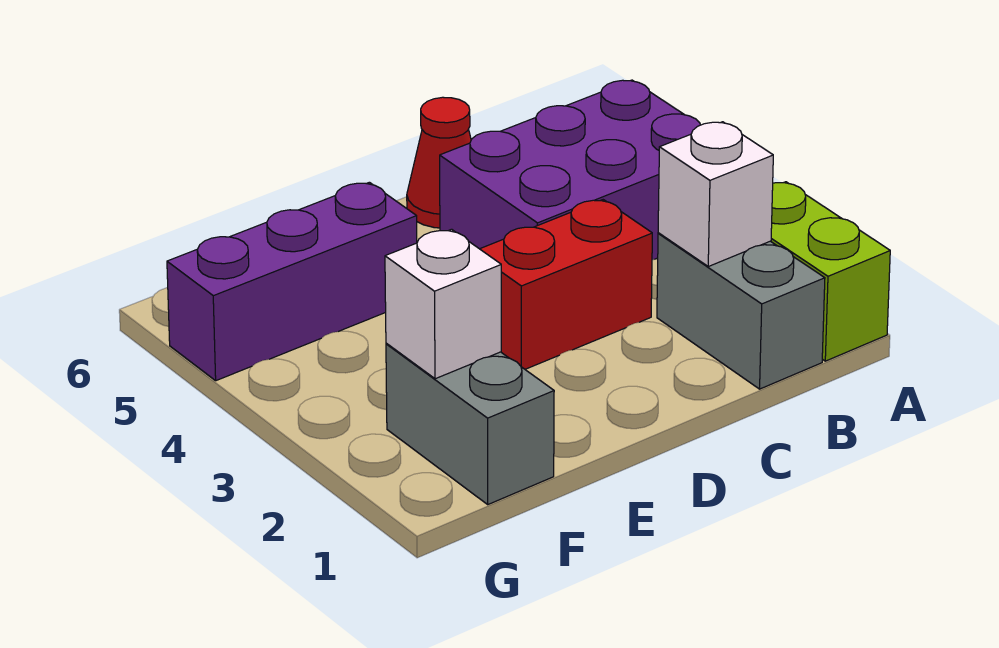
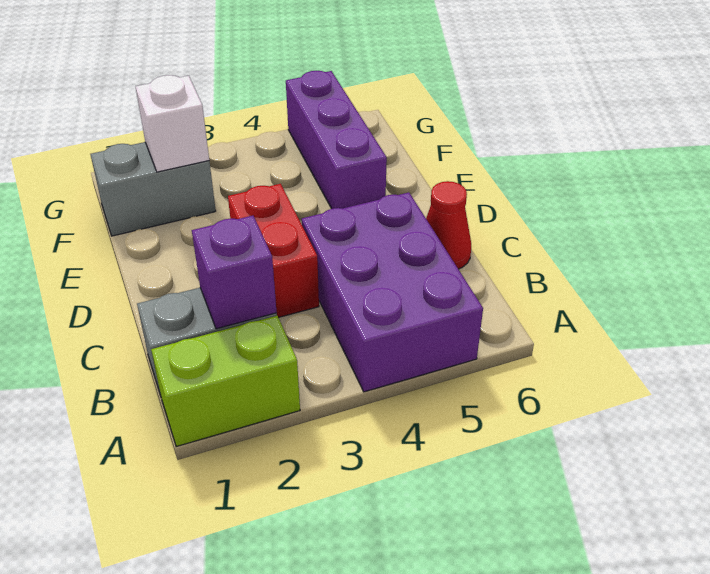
white 1x1 brick [658,122,773,266] -> purple 1x1 brick [192,216,277,329]

